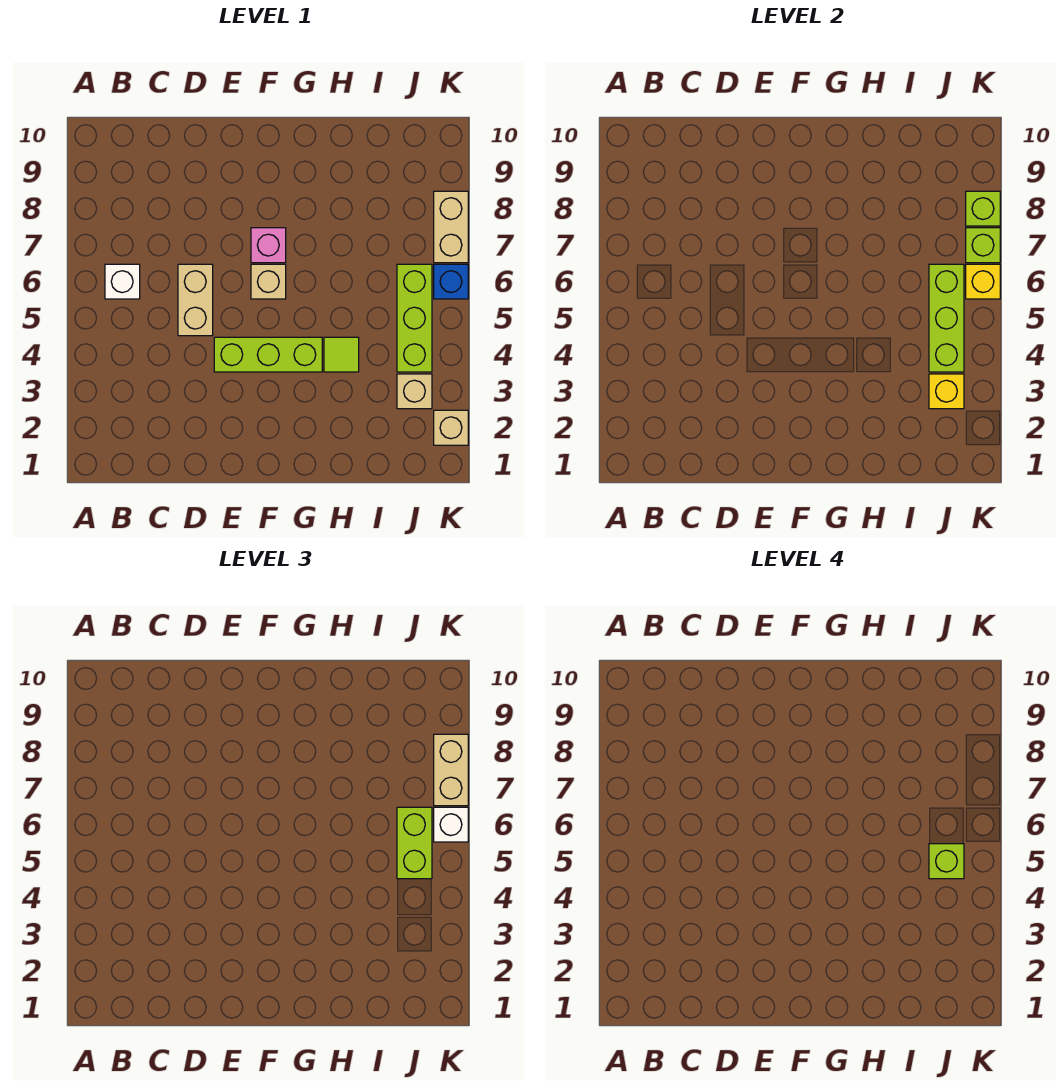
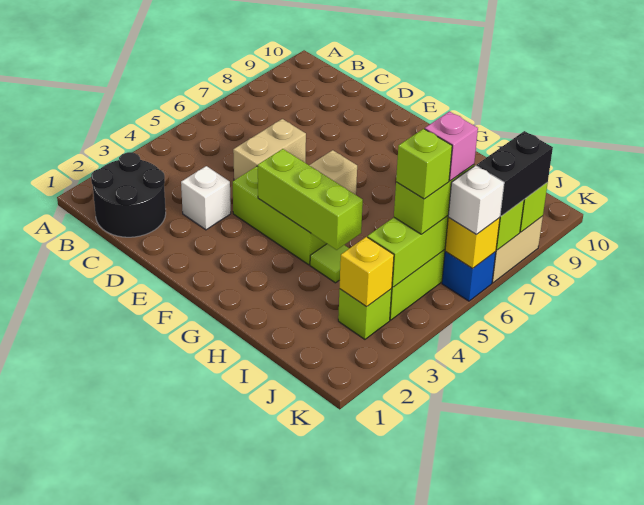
none -> black 2x2 round brick [91,152,166,237]
white 1x1 brick [105,264,140,299] -> white 1x1 brick moved to [181,166,231,230]
none -> lime 1x3 brick [258,149,363,250]
pink 1x1 brick [251,228,286,263] -> pink 1x1 brick moved to [425,111,478,181]
tan 1x1 brick [397,374,432,409] -> lime 1x1 brick [338,289,392,339]
tan 1x1 brick [434,410,468,445] -> none
tan 1x2 brick [434,734,468,806] -> black 1x2 brick [477,131,553,216]

